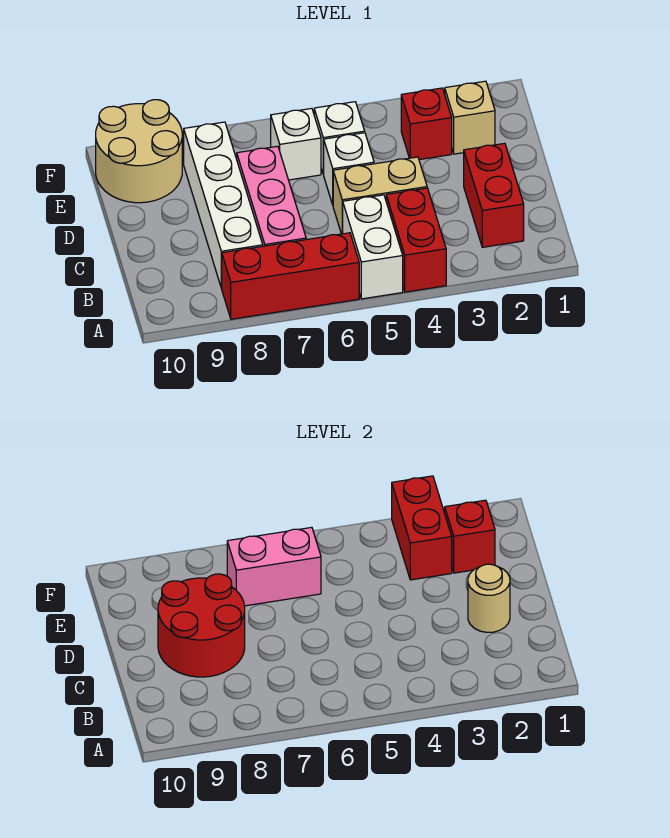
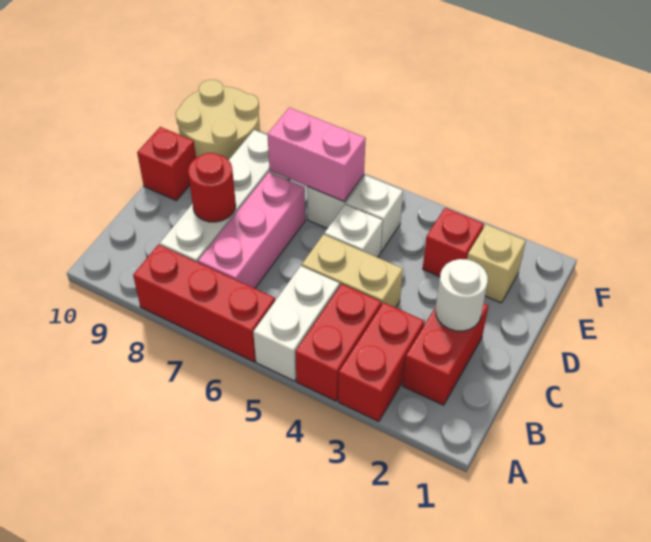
tan 1x1 round brick [468,564,510,632] -> white 1x1 round brick [436,259,488,331]
red 2x2 round brick [158,574,245,677] -> red 1x1 round brick [188,153,236,222]
red 1x1 brick [445,500,495,573] -> red 1x1 brick moved to [137,127,196,201]
red 1x2 brick [392,476,452,580] -> red 1x2 brick moved to [338,303,424,421]

